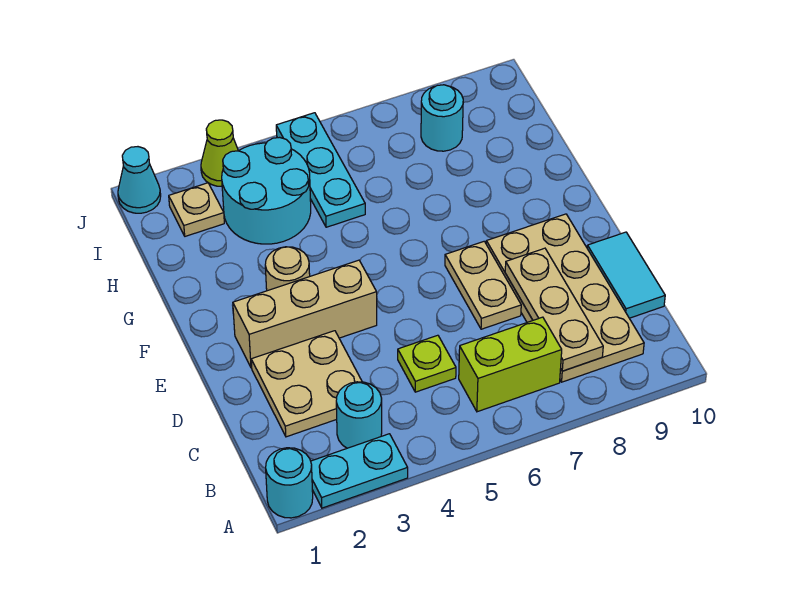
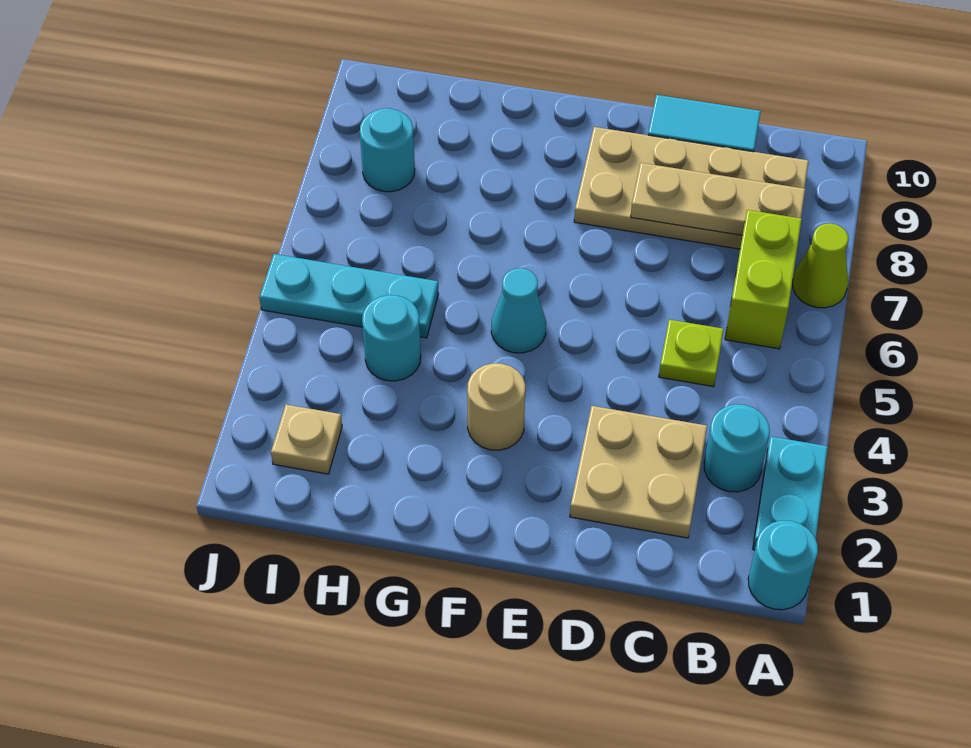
tan 1x2 plate [445,241,521,329] -> none
tan 1x3 brick [233,260,377,368] -> none
cyan 2x2 round brick [222,137,311,244] -> cyan 1x1 round brick [362,295,421,381]
cyan 1x1 cone [118,147,161,213] -> cyan 1x1 cone moved to [491,268,546,353]
lime 1x1 cone [201,120,238,186] -> lime 1x1 cone moved to [793,223,849,308]

